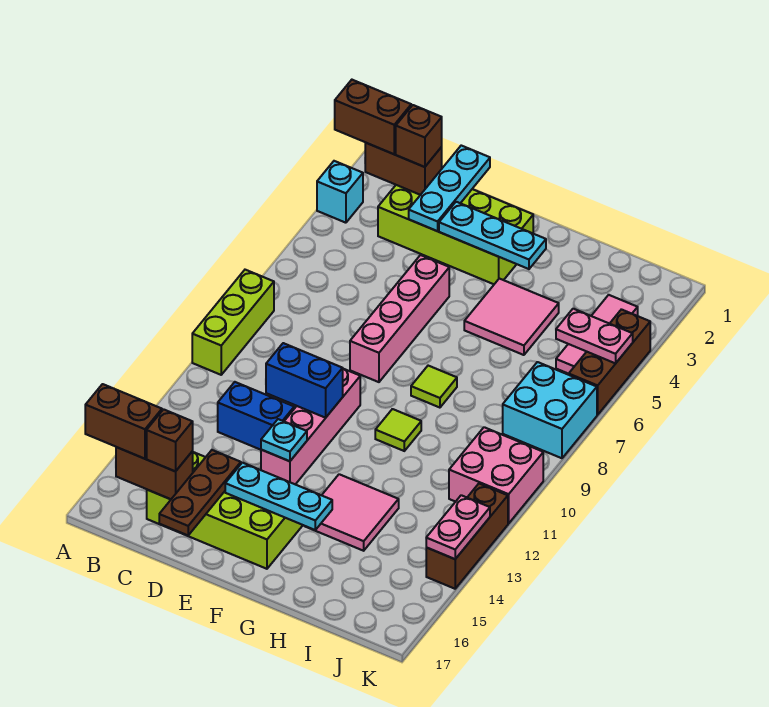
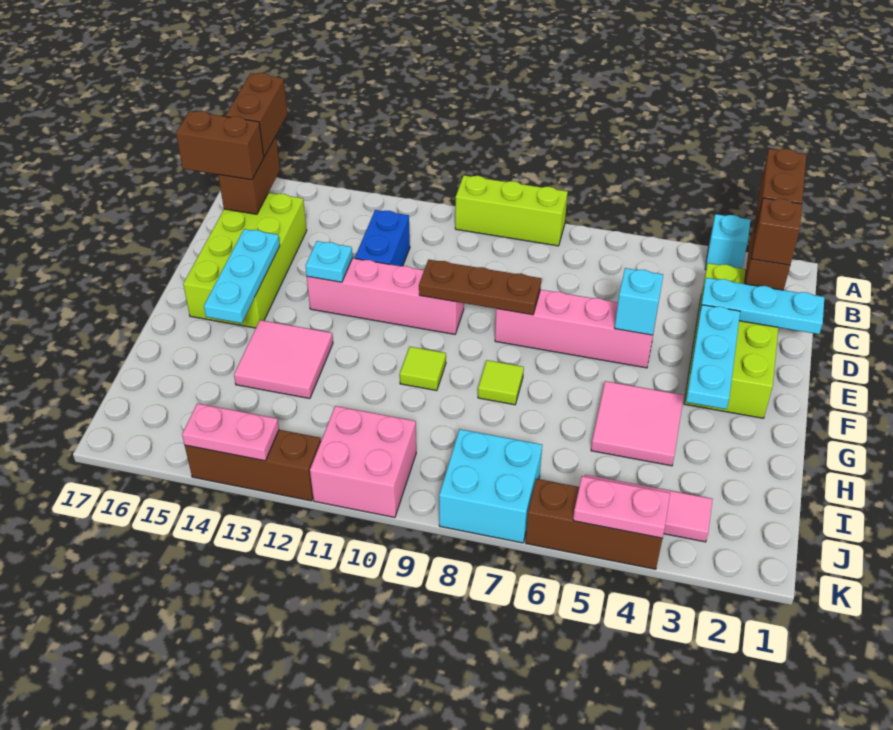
brown 1x1 brick [147,409,193,471] -> brown 1x2 brick [176,111,264,180]
blue 1x2 brick [266,343,343,418] -> none
brown 1x3 plate [159,450,241,535] -> brown 1x3 plate moved to [419,260,541,315]
none -> cyan 1x1 brick [615,268,663,335]
pink 1x2 plate [556,309,633,363] -> pink 1x2 plate turned to [573,476,670,538]

